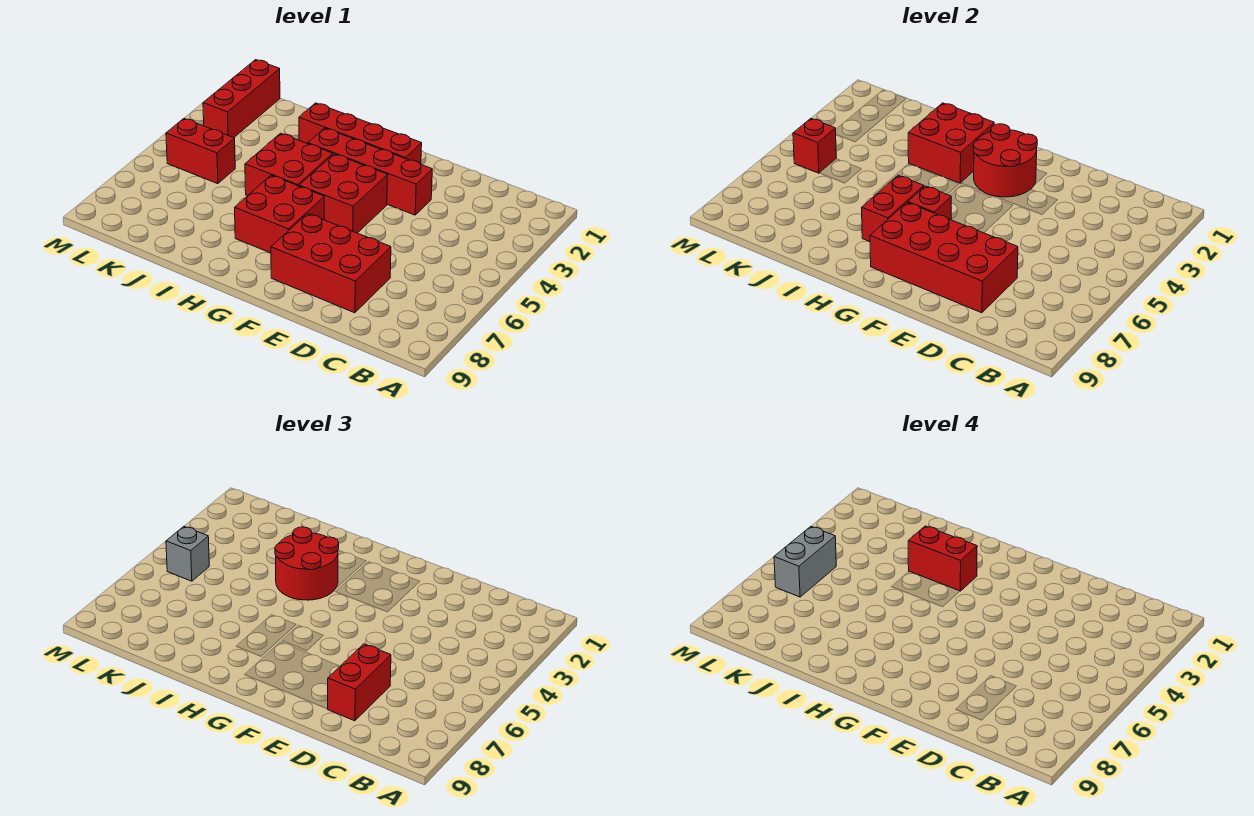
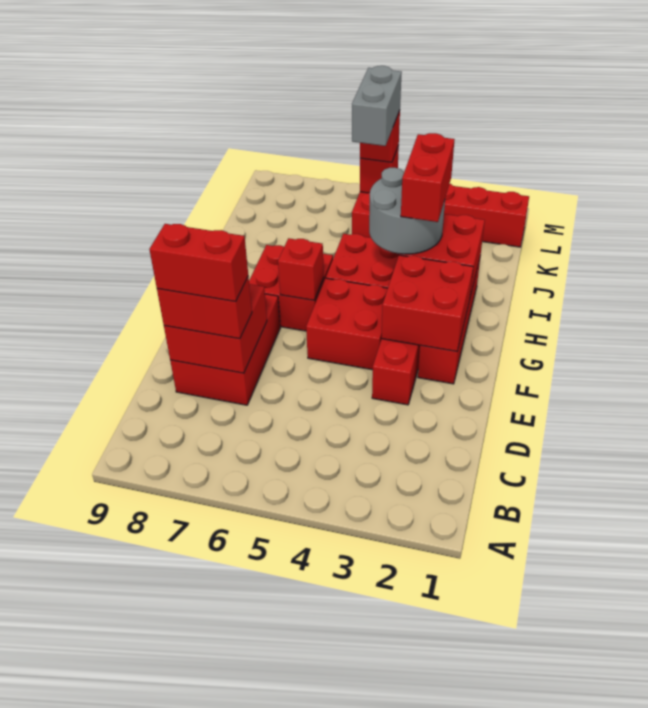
red 2x4 brick [870,203,1018,313] -> red 2x2 brick [164,284,267,373]
red 2x2 round brick [973,124,1037,197] -> red 2x2 brick [382,255,473,351]
red 2x2 round brick [275,527,339,600] -> grey 2x2 round brick [369,168,445,254]
red 1x2 brick [862,175,924,241] -> red 1x2 brick moved to [149,224,248,301]
grey 1x1 brick [166,527,209,581] -> red 1x1 brick [360,110,400,162]
grey 1x2 brick [774,527,836,597] -> grey 1x2 brick turned to [352,66,402,146]

